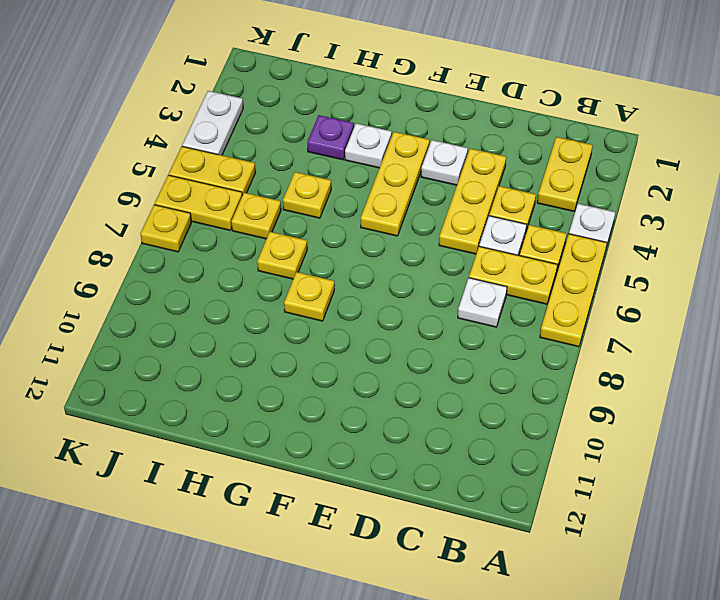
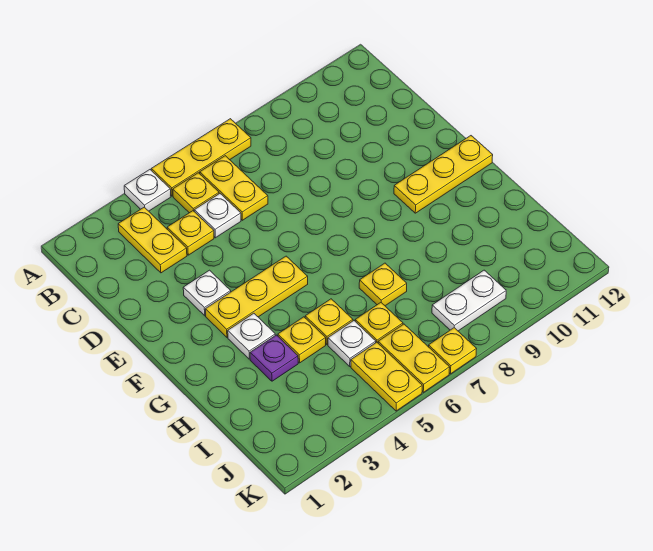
yellow 1x2 plate [537,137,593,211] -> yellow 1x2 plate turned to [118,207,187,273]
white 1x1 plate [458,278,507,327] -> white 1x1 plate moved to [328,321,376,366]
yellow 1x3 plate [439,149,506,254] -> yellow 1x3 plate moved to [394,136,493,213]
yellow 1x1 plate [284,272,334,321] -> yellow 1x1 plate moved to [278,317,326,363]
white 1x2 plate [182,91,243,155] -> white 1x2 plate moved to [432,270,506,331]

